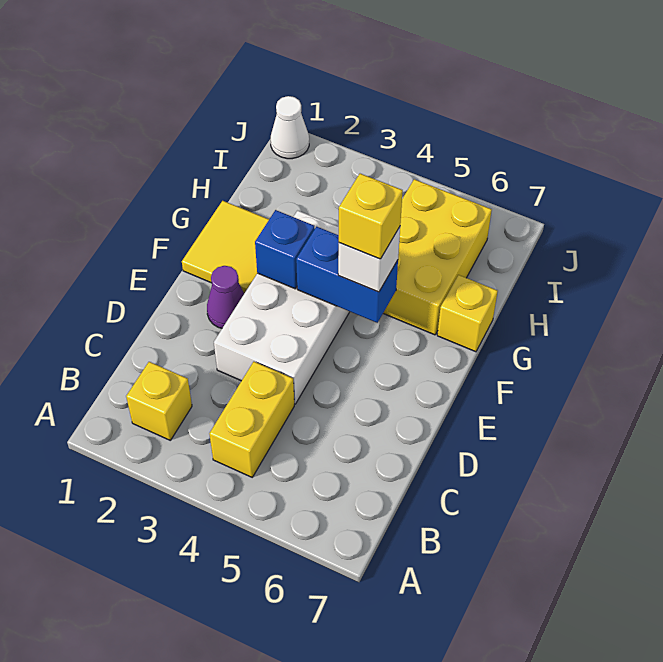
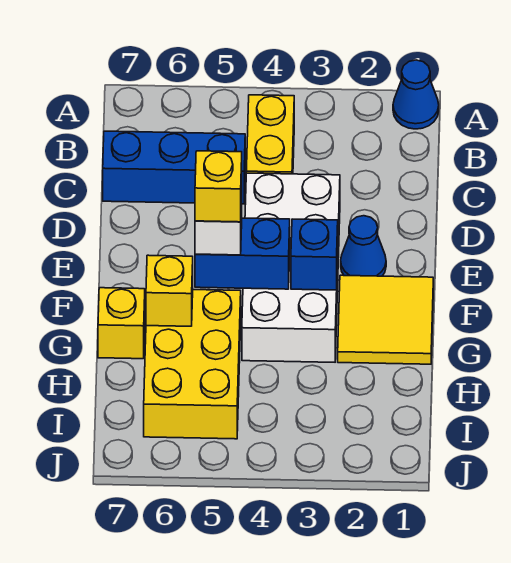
none -> blue 1x1 cone [393,60,439,129]
yellow 1x1 brick [126,362,192,440] -> yellow 1x1 brick moved to [146,255,193,326]
none -> blue 1x3 brick [103,131,245,204]
purple 1x1 cone [207,266,244,328] -> blue 1x1 cone [341,216,386,276]
white 1x1 cone [271,96,309,159] -> none

